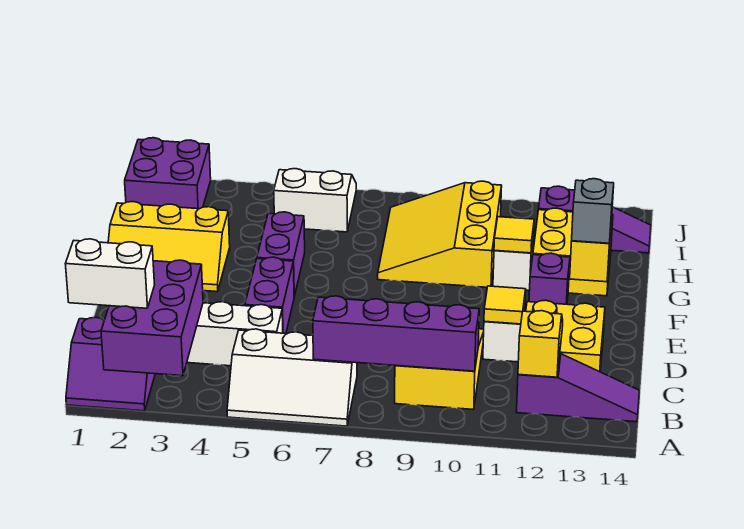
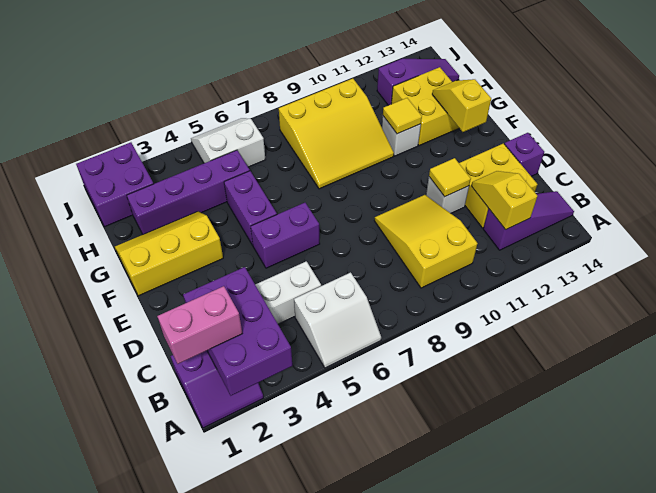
white 2x3 slope [227,329,357,426] -> white 2x2 slope [294,272,381,368]
white 1x2 brick [66,239,155,308] -> pink 1x2 brick [157,286,242,364]
purple 1x4 brick [313,296,479,371] -> purple 1x4 brick moved to [127,150,250,234]
purple 1x2 brick [245,257,294,334] -> purple 1x2 brick turned to [251,203,320,268]
yellow 2x3 slope [108,202,230,292] -> yellow 2x3 slope turned to [115,211,223,296]
purple 1x1 brick [529,253,570,304] -> purple 1x1 brick moved to [505,133,544,176]
grey 1x1 brick [572,179,614,243] -> none
yellow 3x3 slope [378,181,502,287] -> yellow 3x3 slope turned to [279,79,394,189]

